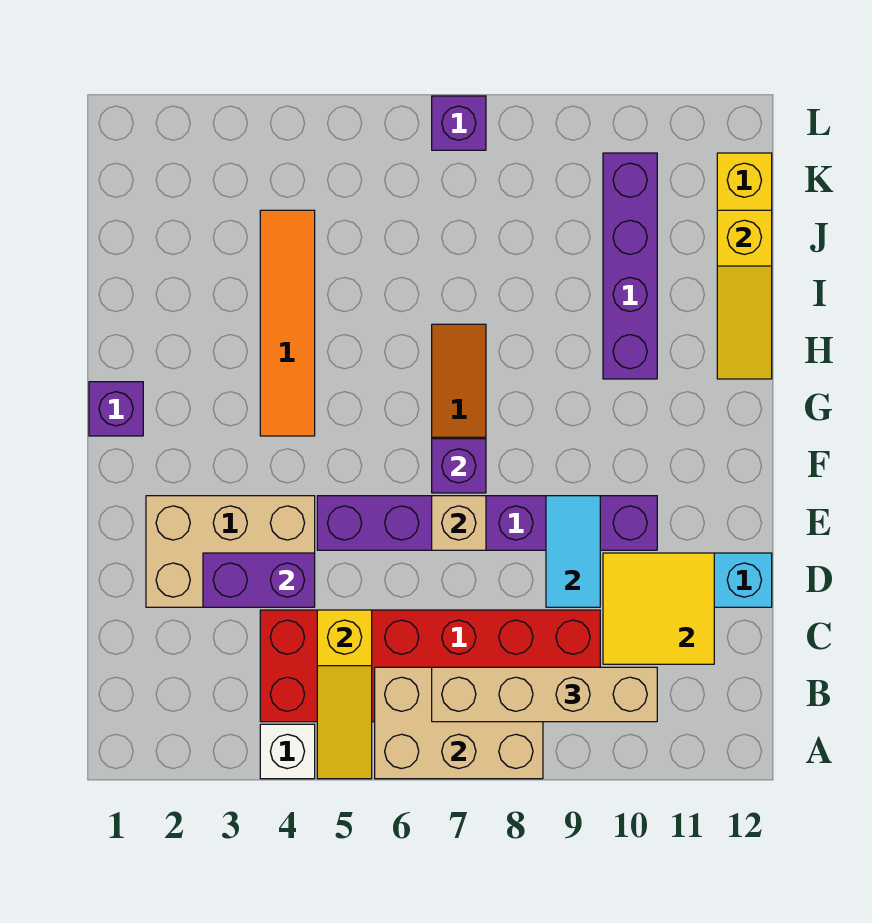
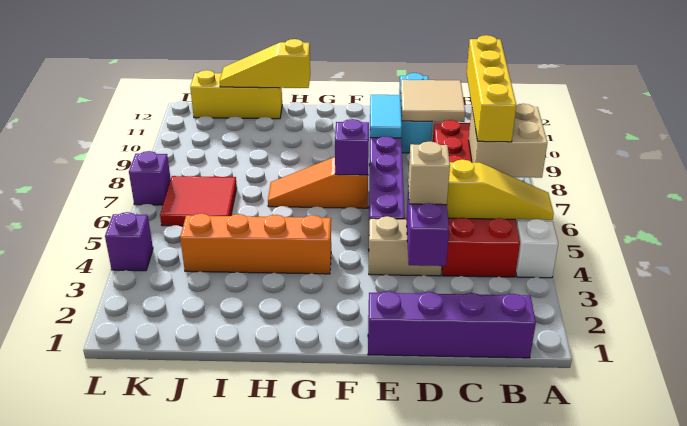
tan 2x3 brick [375,667,543,779] -> tan 2x2 brick [469,104,547,178]
tan 1x4 brick [432,667,657,722] -> yellow 1x4 brick [467,35,516,142]
yellow 2x2 tile [603,553,714,664] -> tan 2x2 tile [401,80,465,122]
tan 2x3 brick [146,496,315,607] -> tan 1x2 brick [369,216,442,276]
cyan 1x2 tile [546,496,600,607] -> cyan 1x2 tile turned to [370,95,402,138]
tan 1x1 brick [432,496,486,550] -> tan 1x1 brick moved to [408,141,450,205]
purple 1x1 brick [89,382,143,436] -> purple 1x1 brick moved to [105,212,153,271]
orange 1x4 tile [260,210,315,436] -> orange 1x4 brick [180,213,331,274]
purple 1x4 brick [603,153,657,379] -> purple 1x4 brick moved to [368,291,536,358]
yellow 1x3 slope [717,210,772,379] -> yellow 1x3 slope turned to [220,39,310,88]
none -> red 2x2 tile [160,176,237,226]

